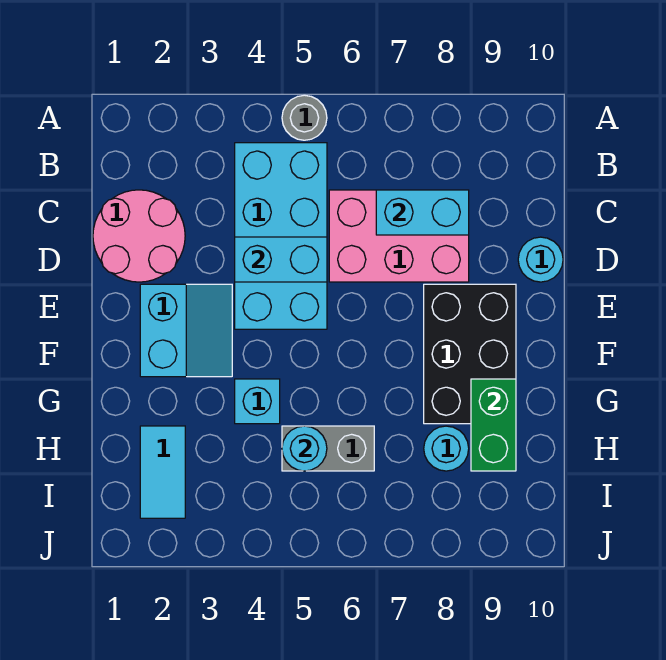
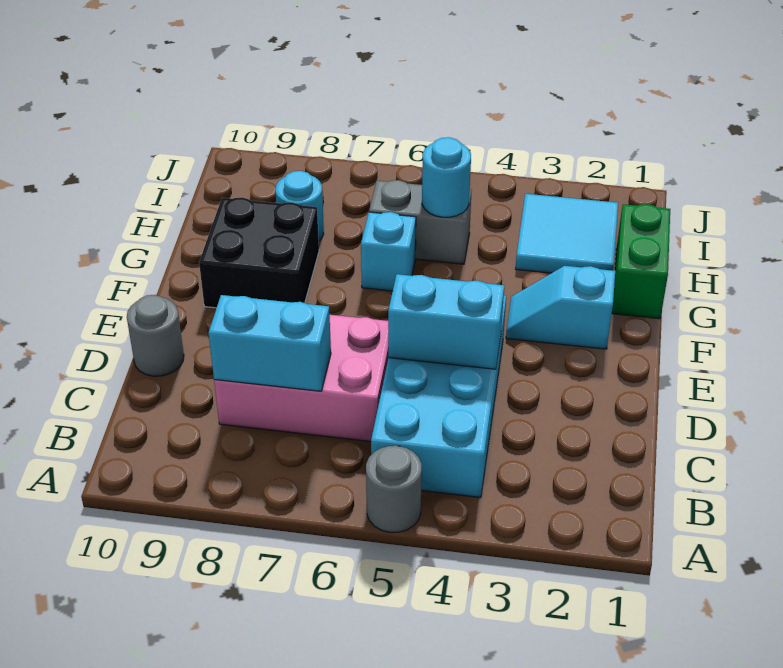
pink 2x2 round brick [93,190,185,282] -> none
cyan 1x1 round brick [518,237,563,282] -> grey 1x1 round brick [127,295,184,376]
cyan 2x2 slope [140,284,232,377] -> cyan 1x2 slope [506,266,615,349]
black 2x3 brick [424,284,516,424] -> black 2x2 brick [199,197,319,308]
cyan 1x1 brick [235,379,280,424] -> cyan 1x1 brick moved to [361,212,416,291]
green 1x2 brick [471,379,516,471] -> green 1x2 brick moved to [612,204,670,319]
cyan 1x2 tile [140,426,185,518] -> cyan 2x2 tile [516,194,618,273]

